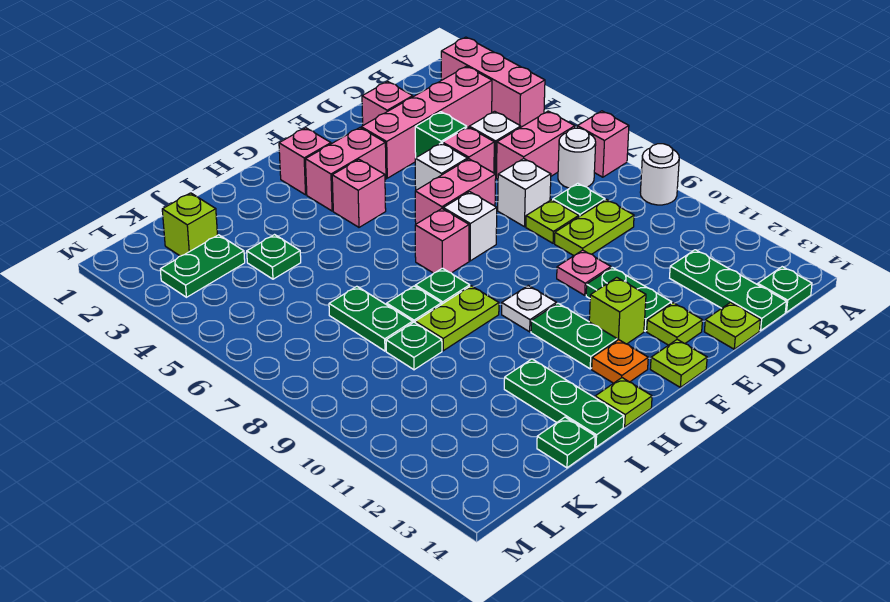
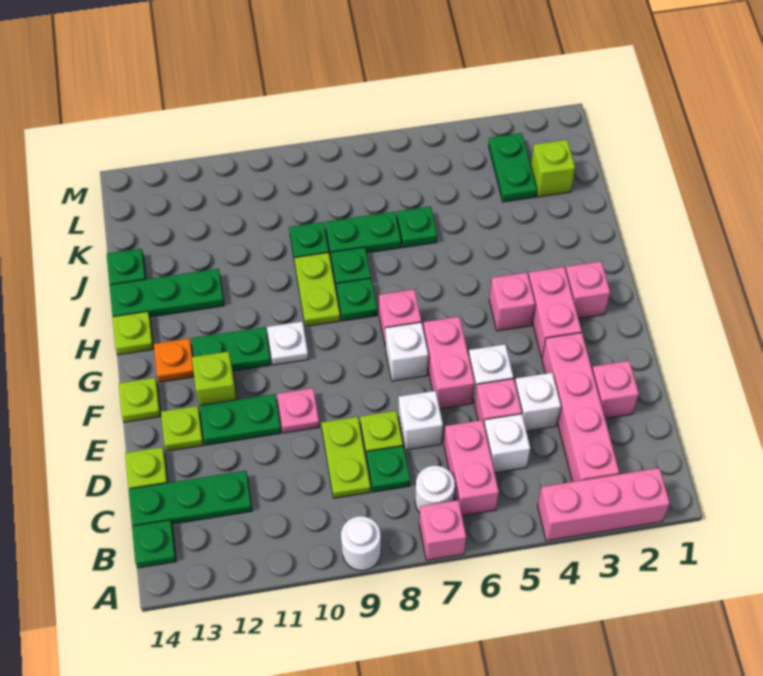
green 1x1 brick [415,112,467,157] -> white 1x1 brick [515,373,561,431]
green 1x1 plate [247,235,301,279] -> green 1x1 plate moved to [397,206,437,248]

